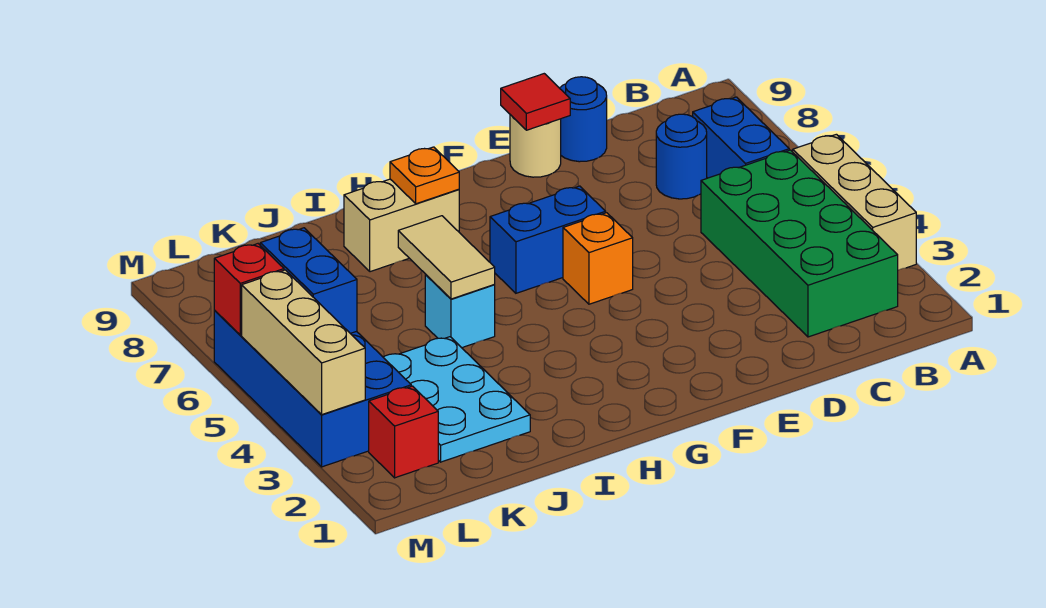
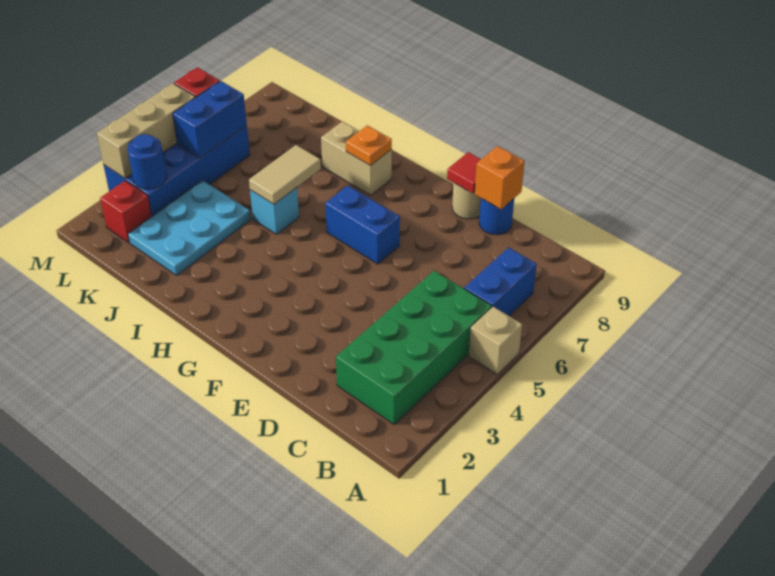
tan 1x3 brick [793,134,916,270] -> tan 1x1 brick [469,307,522,374]
blue 1x1 round brick [656,114,707,199] -> blue 1x1 round brick moved to [127,134,166,189]
orange 1x1 brick [563,213,633,304] -> orange 1x1 brick moved to [475,146,525,209]

